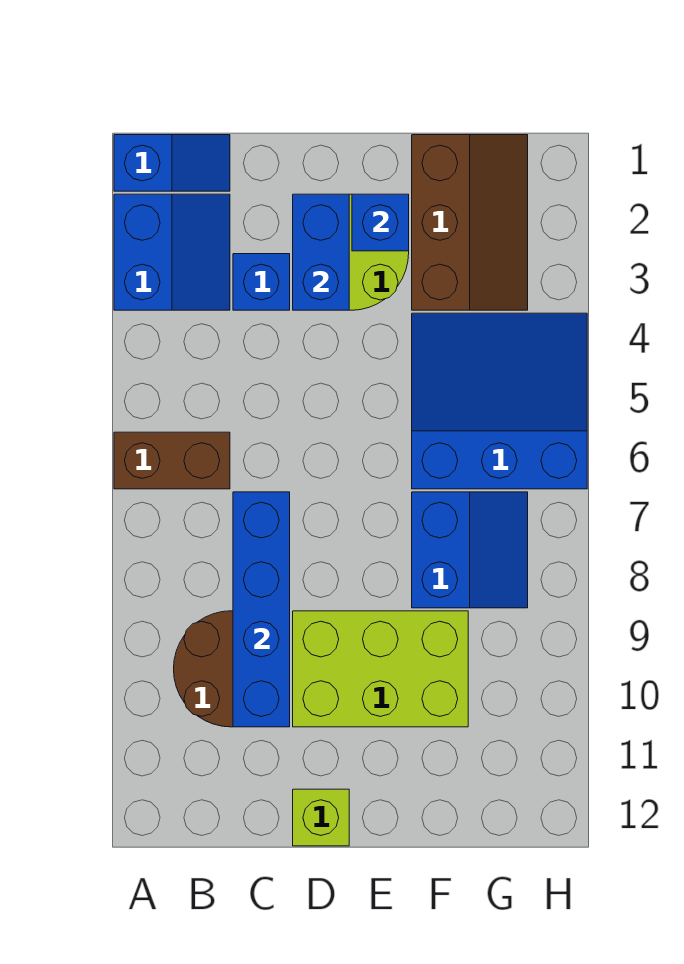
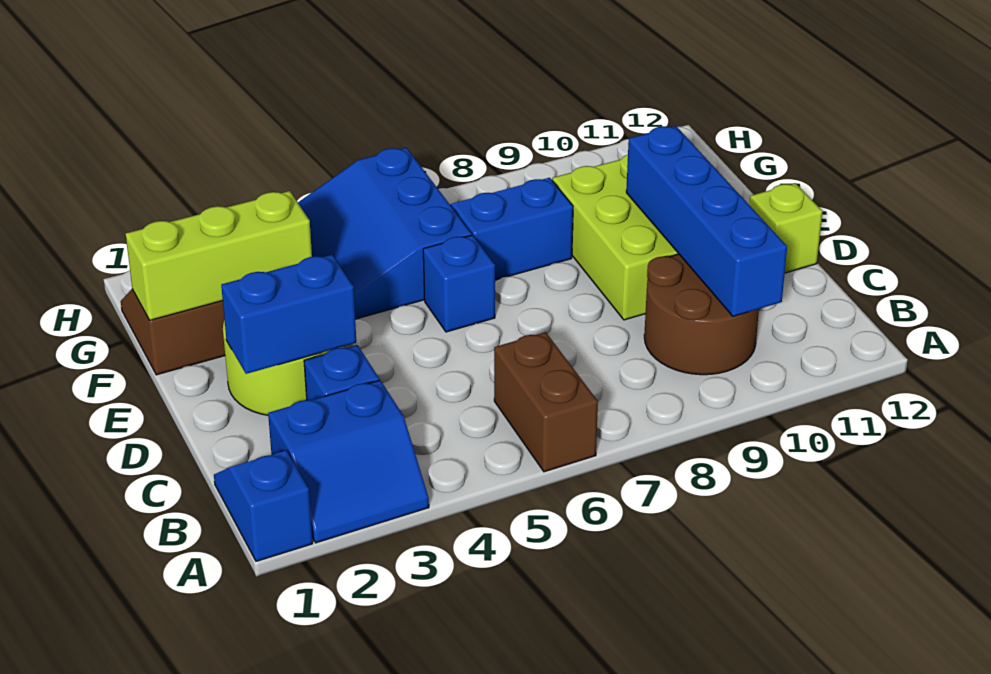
blue 2x2 slope [114,194,230,310] -> blue 2x2 slope turned to [268,380,429,543]
blue 1x4 brick [233,492,290,727] -> blue 1x4 brick turned to [626,126,787,316]
blue 1x1 brick [352,194,409,251] -> blue 1x1 brick moved to [423,235,495,332]
none -> lime 1x3 brick [126,191,312,320]

